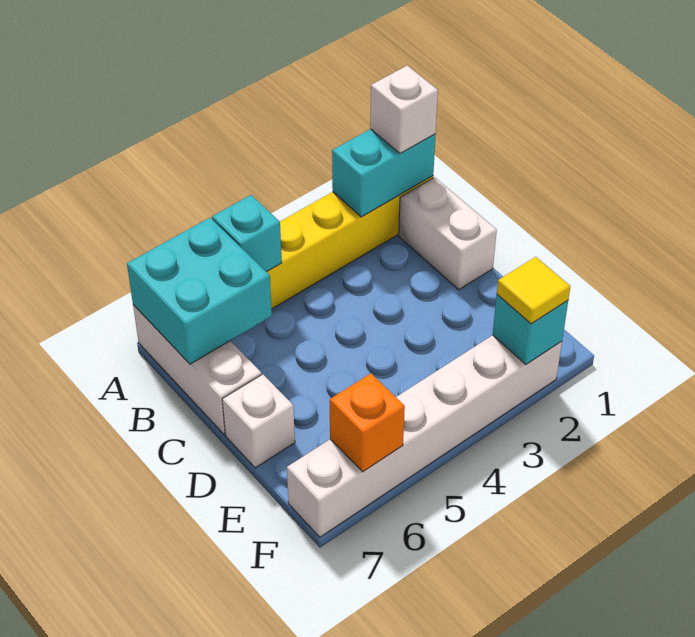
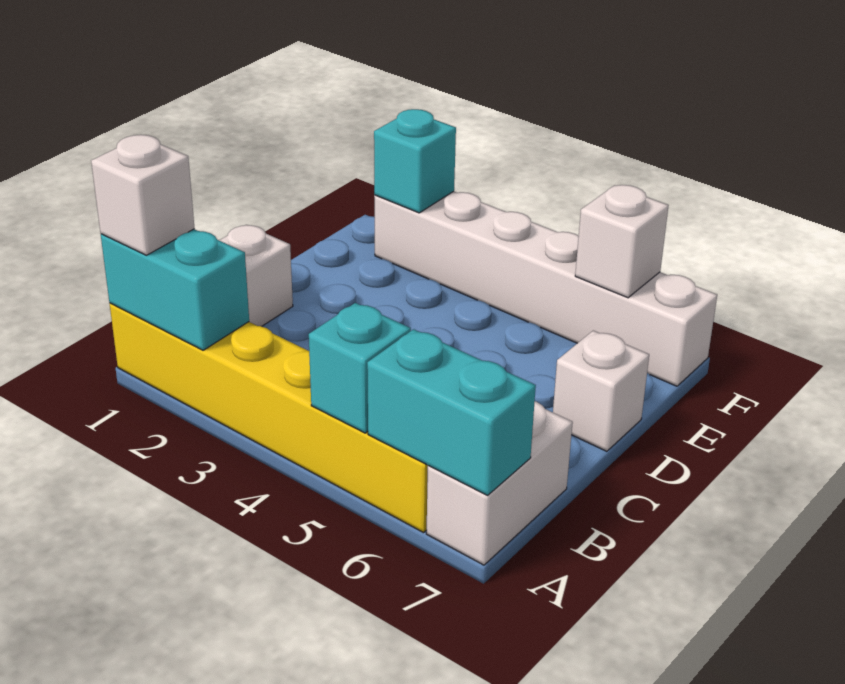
cyan 2x2 brick [127,218,272,364] -> cyan 1x2 brick [367,329,536,495]
white 1x3 brick [133,305,262,435] -> white 1x2 brick [426,401,573,565]
yellow 1x1 tile [497,257,570,324] -> none
orange 1x1 brick [330,373,405,472] -> white 1x1 brick [575,185,669,298]

